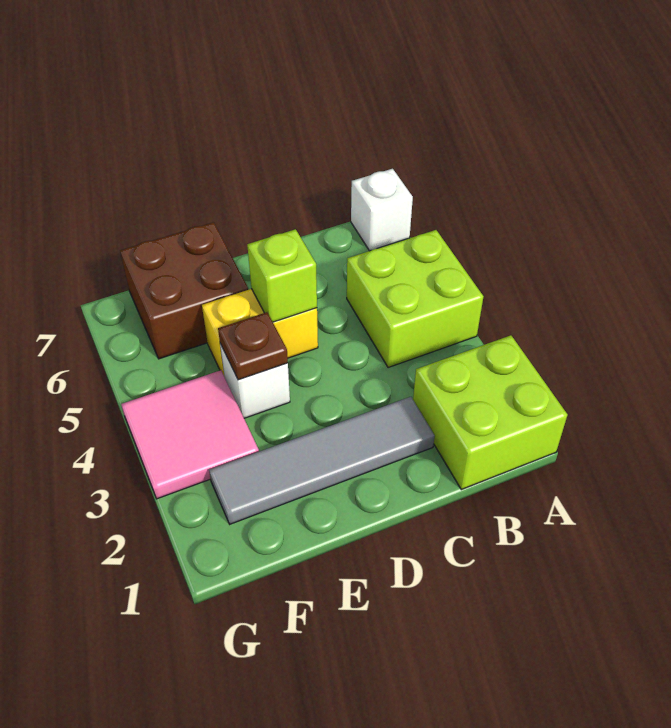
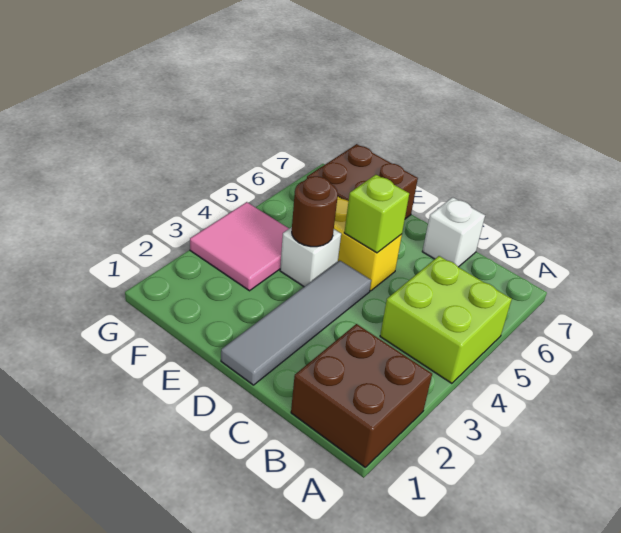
lime 2x2 brick [413,335,567,490] -> brown 2x2 brick [291,324,432,467]
white 1x1 brick [351,169,413,251] -> white 1x1 brick moved to [422,197,485,267]
grey 1x4 tile [209,397,435,524] -> grey 1x4 tile turned to [221,260,371,385]
brown 1x1 plate [218,312,288,380] -> brown 1x1 round brick [292,176,338,247]

